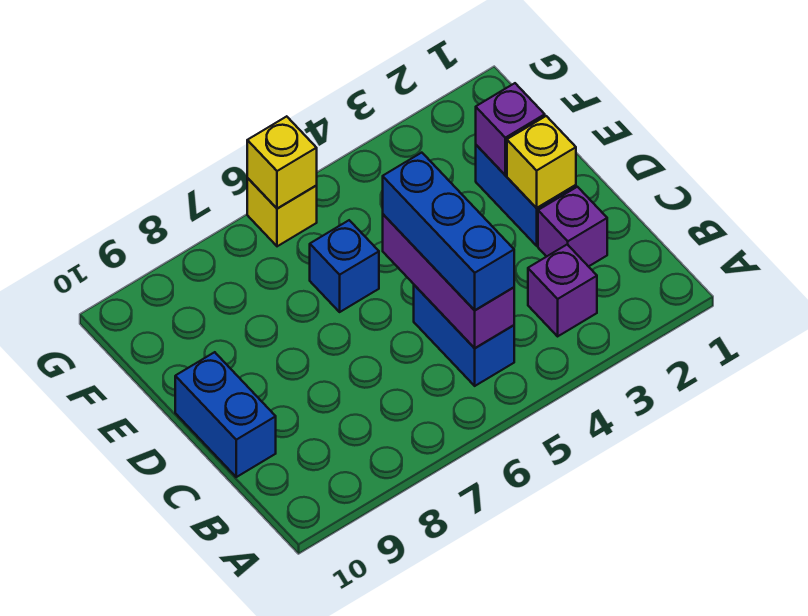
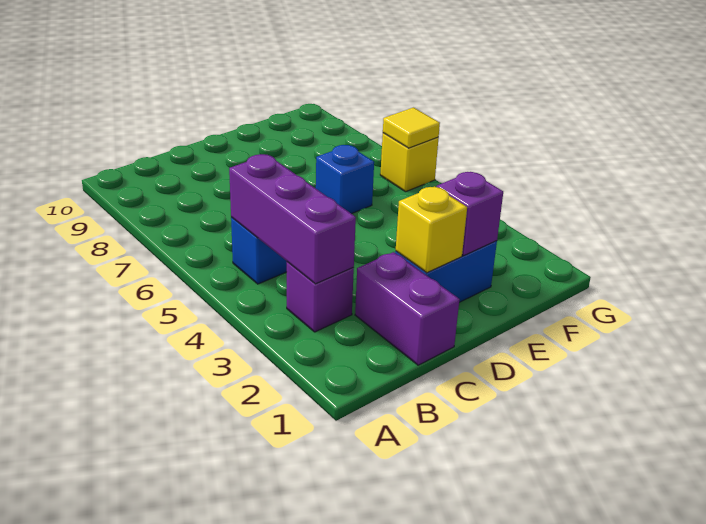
purple 1x3 brick [383,214,514,348] -> purple 1x3 brick turned to [229,154,356,284]
blue 1x3 brick [383,153,514,310] -> none
purple 1x1 brick [538,187,607,267] -> purple 1x2 brick [355,252,460,365]
blue 1x2 brick [175,352,276,477] -> none
yellow 1x1 brick [247,116,317,208] -> yellow 1x1 tile [383,108,440,148]

